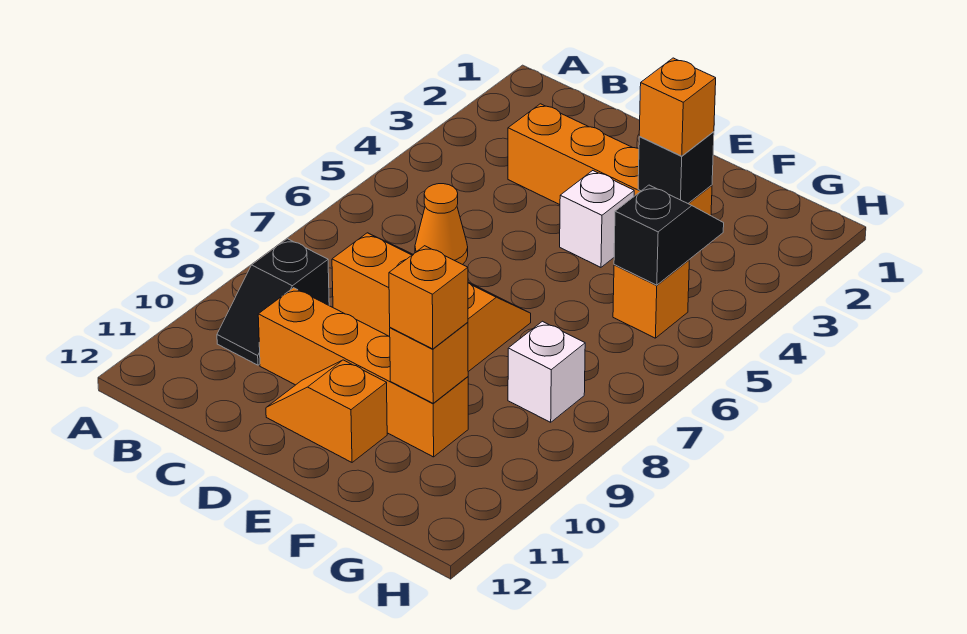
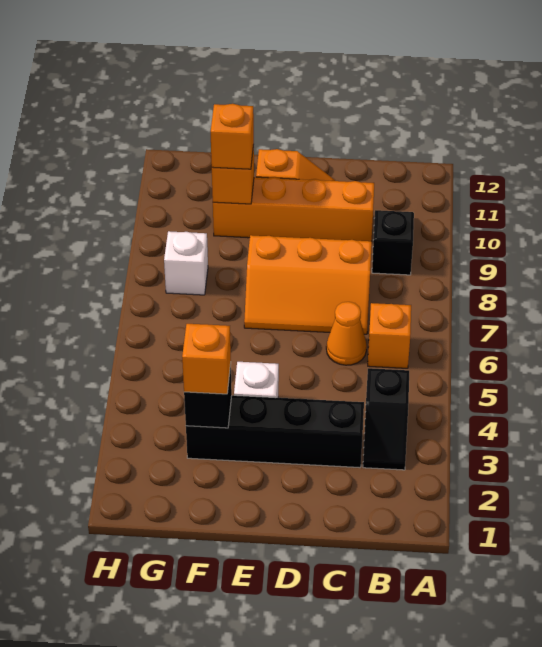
orange 1x4 brick [508,104,712,216] -> black 1x4 brick [186,395,364,468]
black 1x2 slope [614,185,724,285] -> black 1x2 slope moved to [363,368,409,470]
orange 1x1 brick [613,260,689,338] -> orange 1x1 brick moved to [368,303,411,368]

